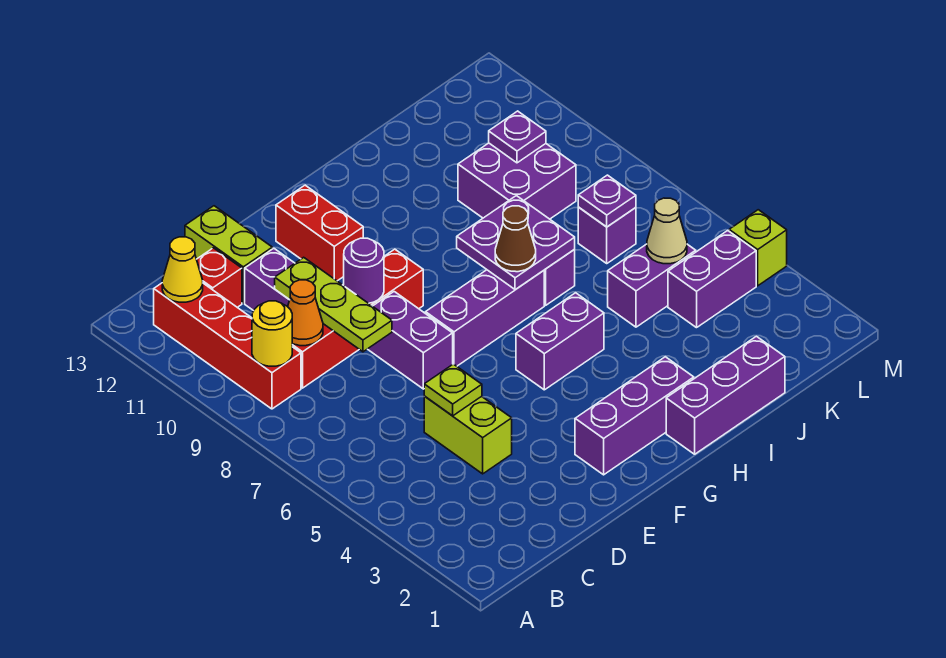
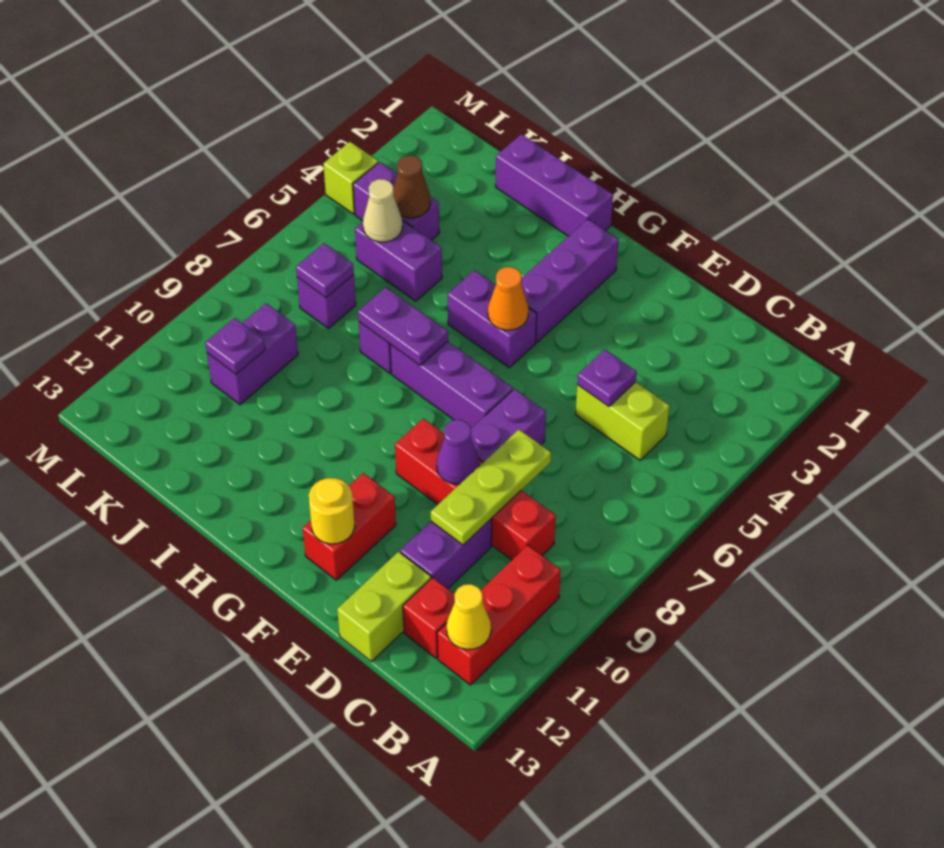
red 1x4 brick [154,283,301,409] -> red 1x3 brick [437,545,561,685]
yellow 1x1 round brick [252,301,292,366] -> yellow 1x1 round brick moved to [309,478,355,544]
orange 1x1 cone [288,280,323,346] -> orange 1x1 cone moved to [488,267,529,330]
lime 1x2 brick [424,396,512,474] -> lime 1x2 brick turned to [576,382,670,460]
lime 1x1 plate [424,364,482,416] -> purple 1x1 plate [577,350,637,406]
purple 1x1 round brick [344,238,384,303] -> purple 1x1 cone [437,420,479,484]
purple 1x3 brick [575,357,694,475] -> purple 1x3 brick turned to [522,219,618,342]
purple 2x2 plate [457,196,575,290] -> purple 1x2 plate [358,287,448,365]
brown 1x1 cone [495,206,536,272] -> brown 1x1 cone moved to [393,155,430,218]
purple 2x2 brick [458,143,576,219] -> purple 1x2 brick [207,303,298,405]

